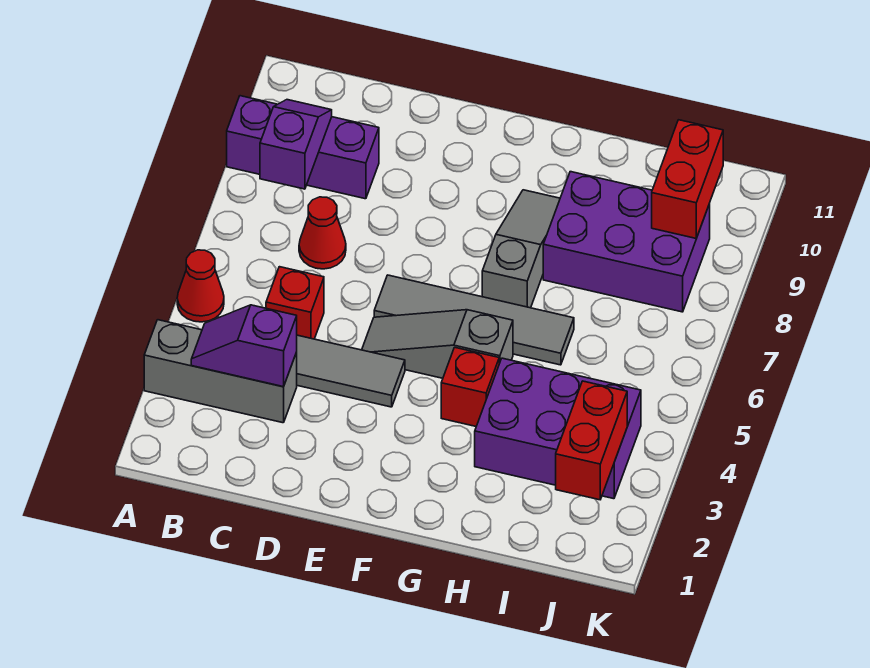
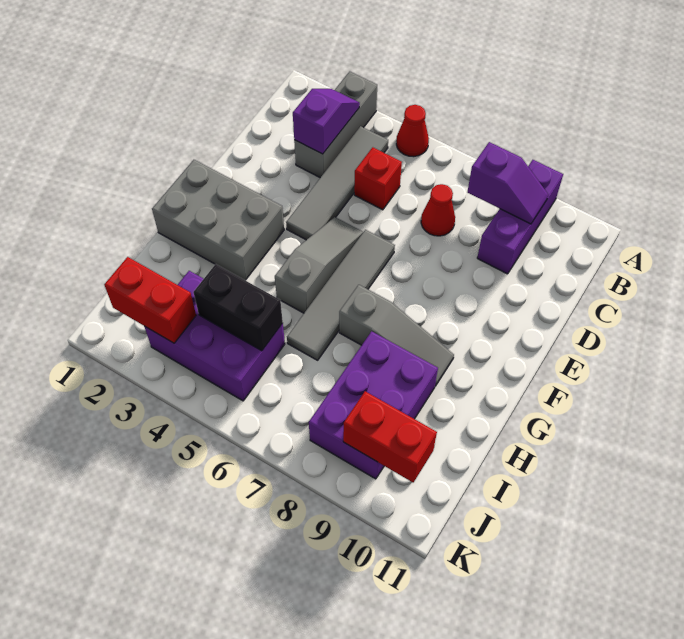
none -> grey 2x3 brick [152,160,284,280]
red 1x1 brick [441,347,499,426] -> none
purple 2x3 brick [475,358,641,499] -> purple 2x3 brick turned to [144,271,285,401]
none -> black 1x2 brick [193,264,283,351]

